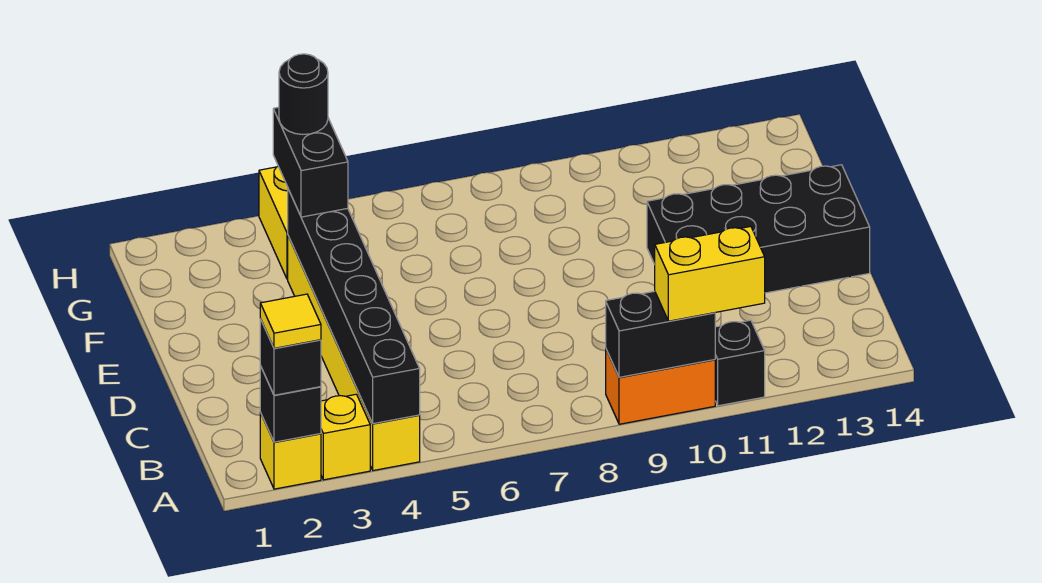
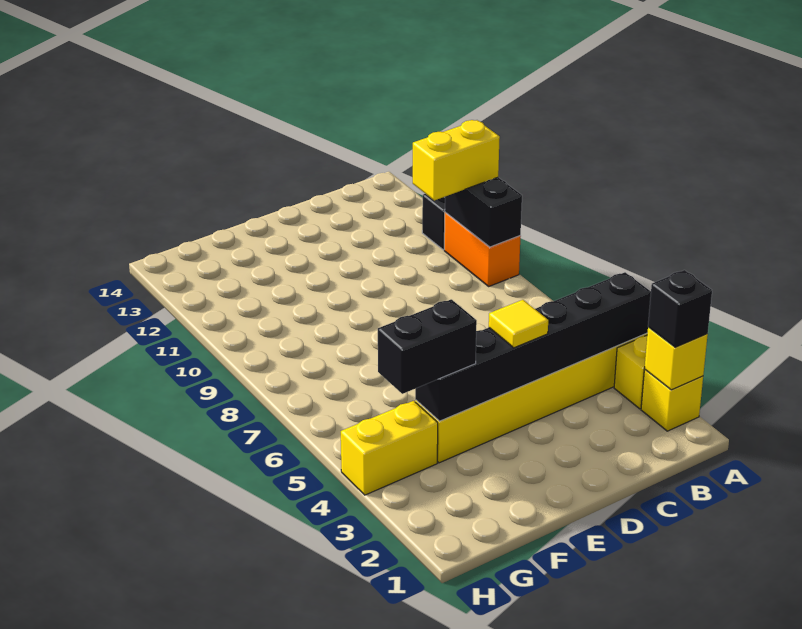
black 1x1 brick [260,366,321,442] -> yellow 1x1 brick [645,327,708,390]
yellow 1x1 tile [260,294,321,348] -> yellow 1x1 tile moved to [489,300,548,348]
yellow 1x2 brick [655,226,765,321] -> yellow 1x2 brick turned to [413,120,500,200]
black 2x4 brick [647,165,870,293] -> none
black 1x1 round brick [279,54,328,134] -> none

